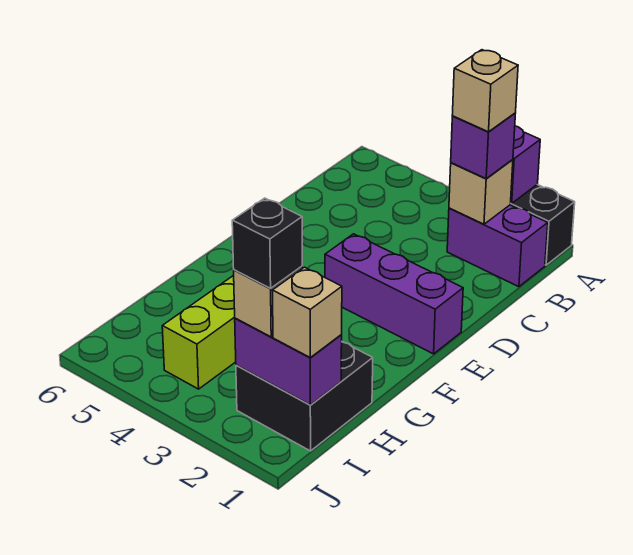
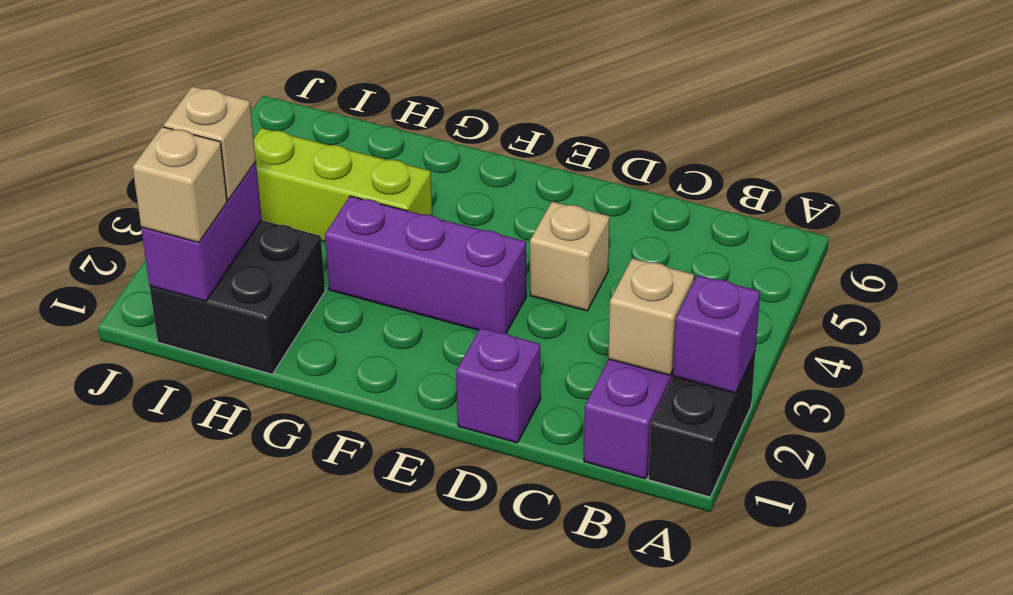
purple 1x1 brick [451,113,516,178] -> purple 1x1 brick moved to [456,328,541,443]
tan 1x1 brick [452,50,518,132] -> tan 1x1 brick moved to [530,202,609,311]
purple 1x3 brick [325,234,463,354] -> purple 1x3 brick turned to [325,196,526,333]
black 1x1 brick [232,198,302,288] -> none

